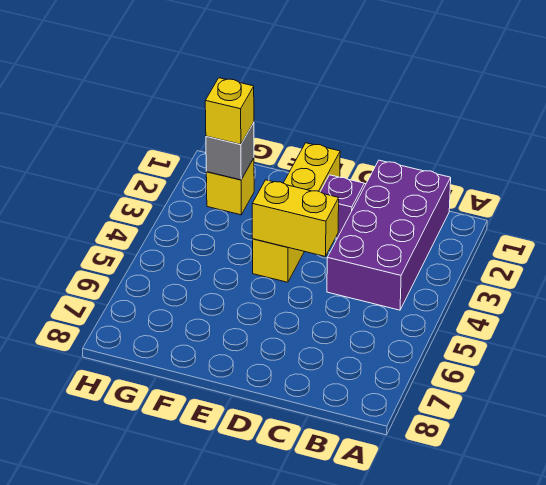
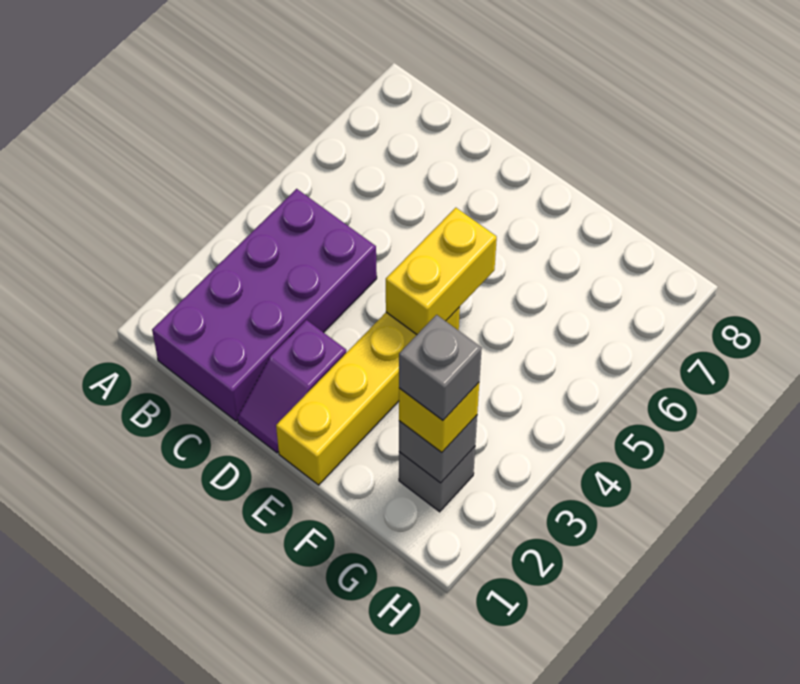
yellow 1x2 brick [252,180,339,256] -> yellow 1x2 brick turned to [386,208,497,334]
yellow 1x1 brick [206,158,254,215] -> grey 1x1 brick [399,447,475,512]
none -> grey 1x1 brick [399,315,482,420]

